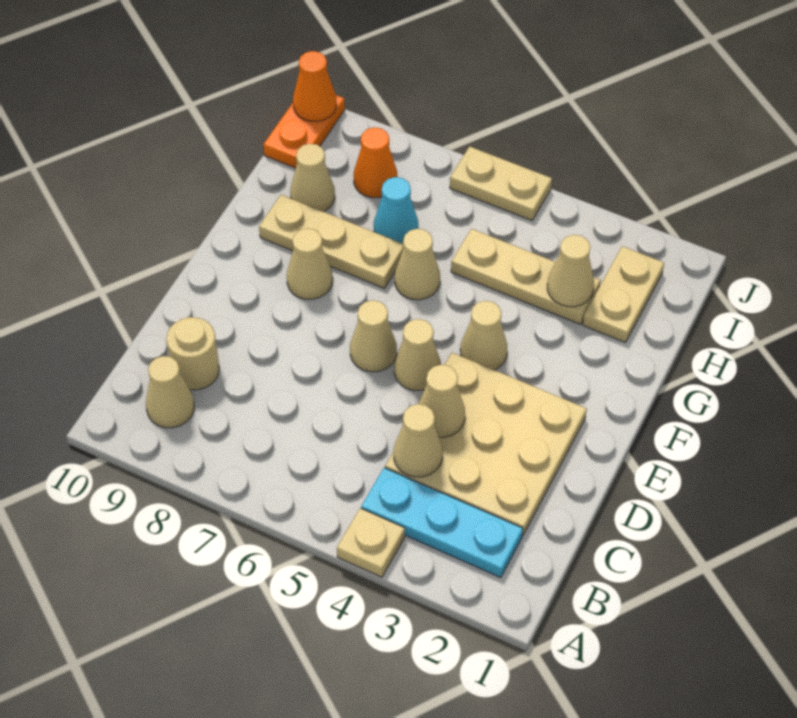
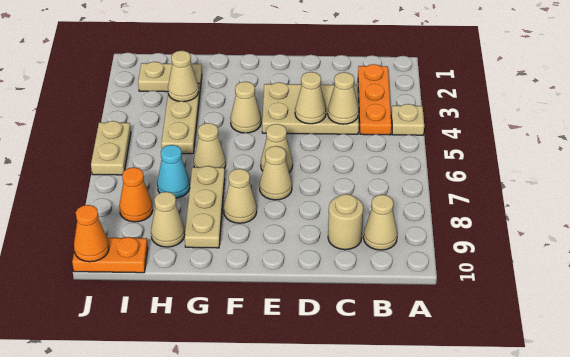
cyan 1x3 plate [361,468,523,578] -> orange 1x3 plate [358,64,392,135]
tan 3x3 plate [385,353,587,536] -> tan 2x3 plate [262,82,359,134]
tan 1x1 cone [394,319,441,390] -> tan 1x1 cone moved to [260,146,292,200]

